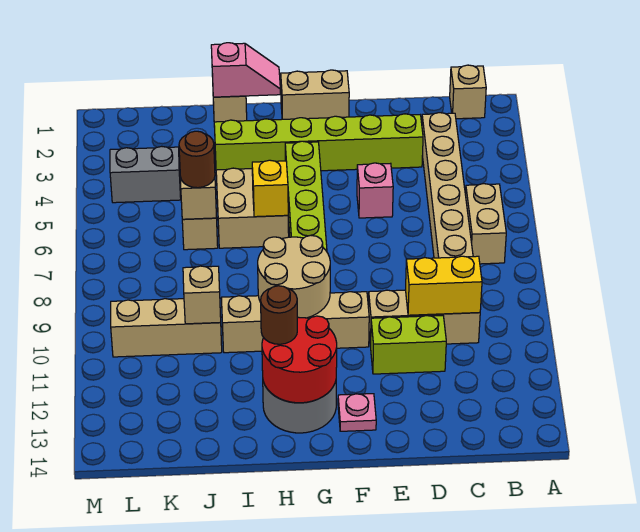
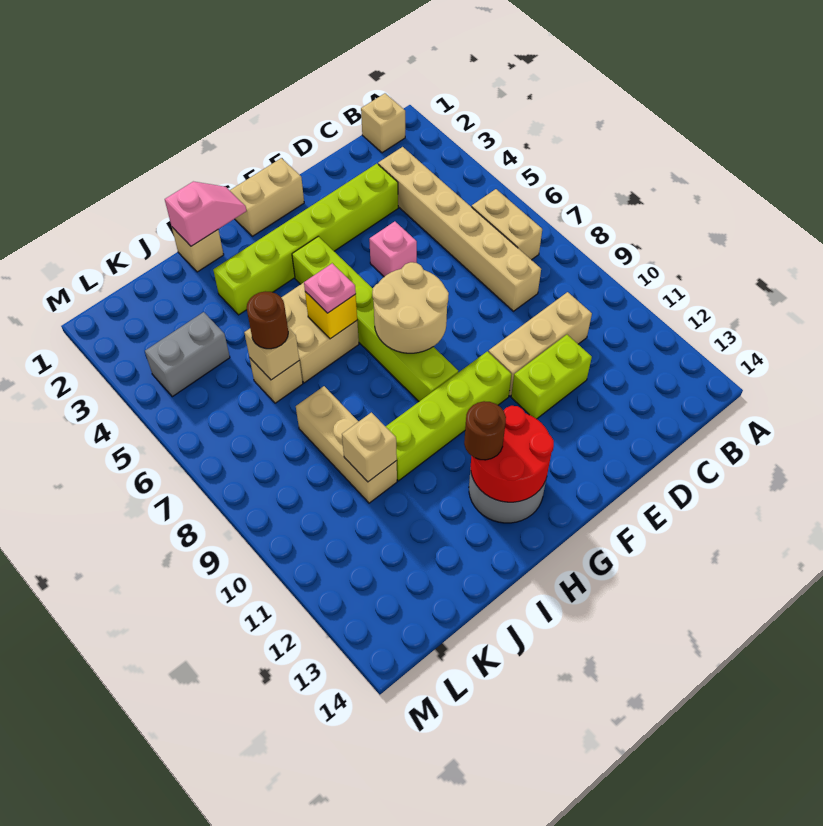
yellow 1x2 brick [406,256,482,315] -> none
tan 1x4 brick [221,292,369,353] -> lime 1x4 brick [385,351,512,481]
pink 1x1 plate [338,394,376,431] -> pink 1x1 plate moved to [304,263,356,313]
tan 2x2 round brick [258,235,330,318] -> tan 2x2 round brick moved to [372,262,449,353]
tan 1x3 brick [111,299,222,357] -> tan 1x3 brick turned to [296,386,397,503]

